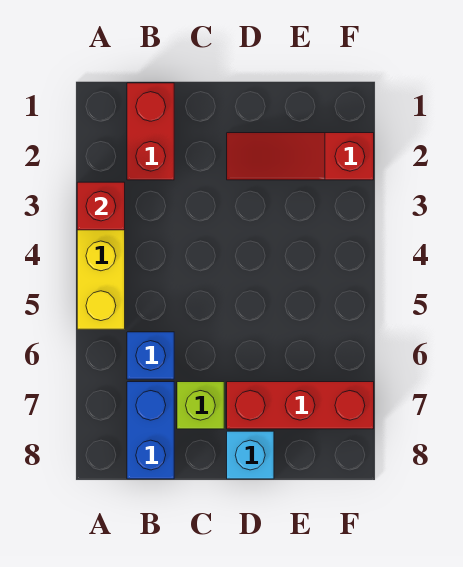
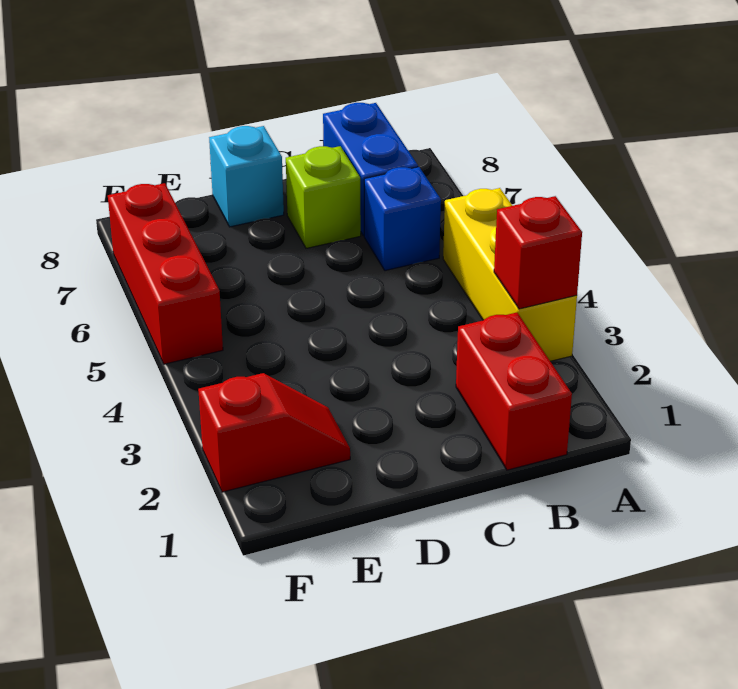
red 1x3 slope [227,133,374,180] -> red 1x2 slope [198,373,350,492]
red 1x3 brick [227,382,374,429] -> red 1x3 brick turned to [108,183,223,364]

